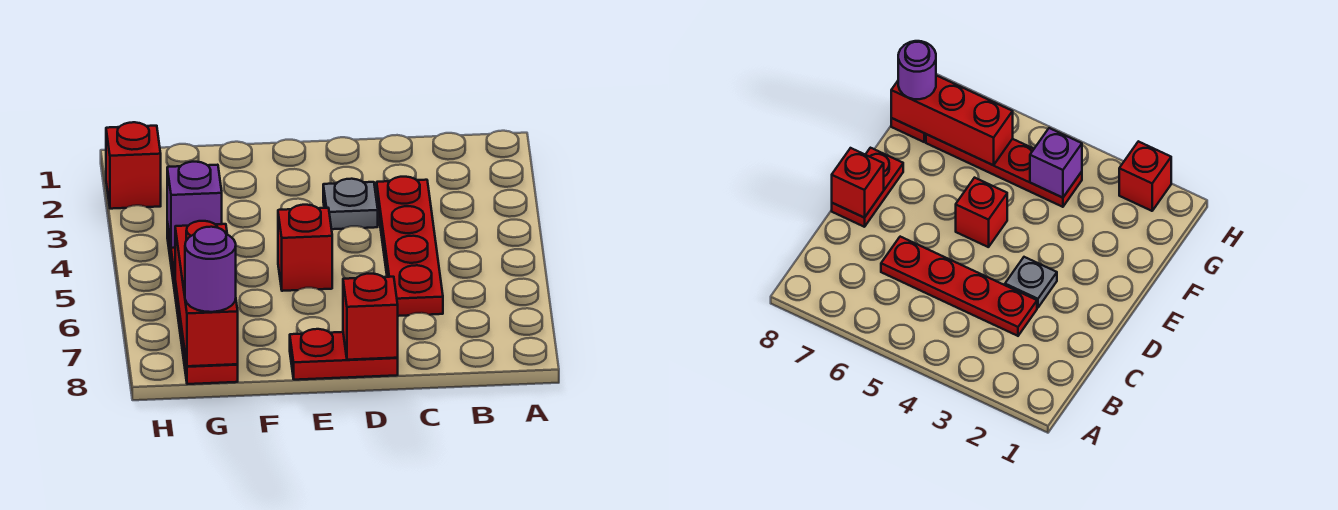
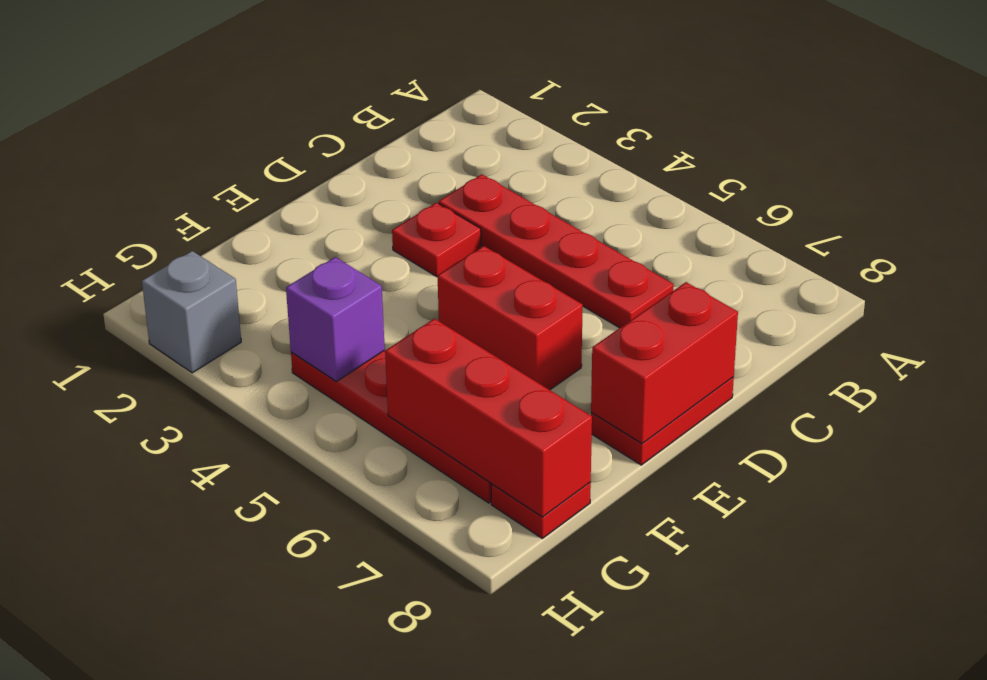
grey 1x1 plate [323,179,378,229] -> red 1x1 plate [392,203,481,277]
red 1x1 brick [343,274,398,360] -> red 1x2 brick [591,282,738,444]
red 1x1 brick [278,205,332,291] -> red 1x2 brick [438,246,583,390]
purple 1x1 round brick [185,227,236,312] -> none
red 1x1 brick [106,122,161,209] -> grey 1x1 brick [142,251,241,373]

